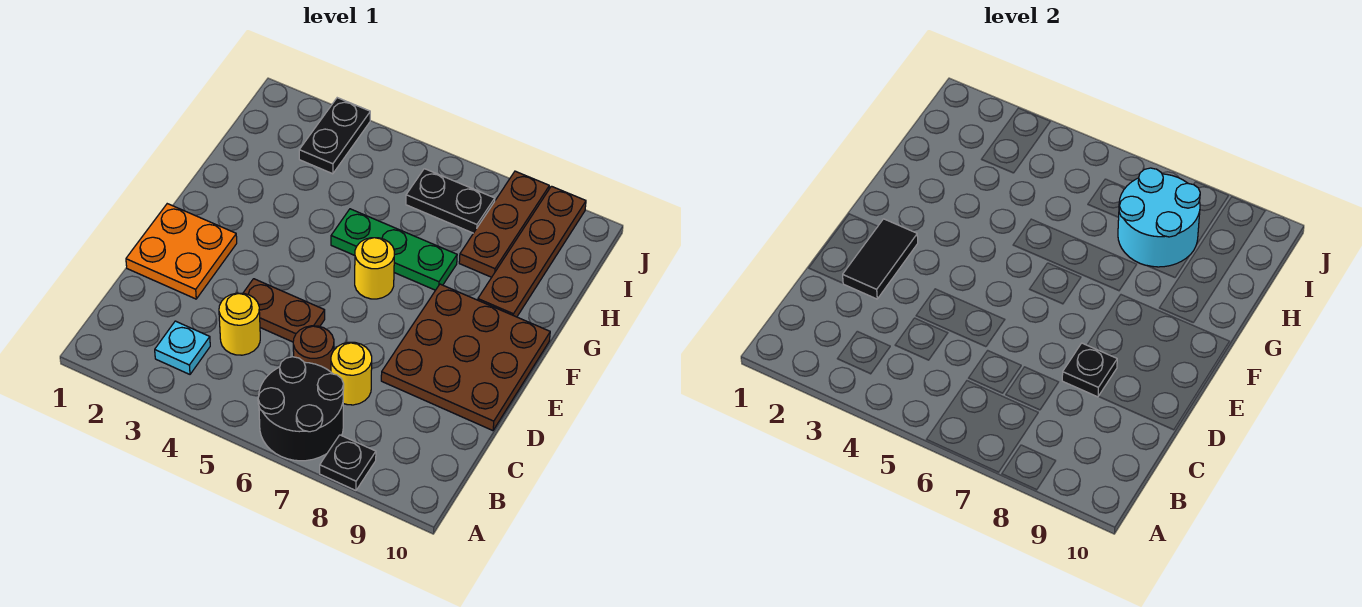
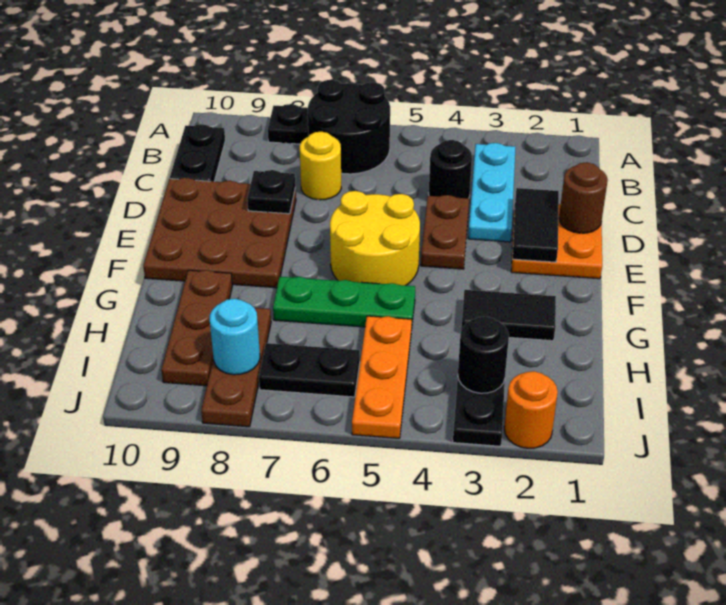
cyan 1x1 plate [155,321,210,374] -> cyan 1x3 plate [468,143,516,242]
none -> black 1x2 plate [170,124,225,182]
yellow 1x1 round brick [219,293,260,355] -> black 1x1 round brick [429,140,472,198]
brown 1x1 round brick [293,326,334,372] -> brown 1x1 round brick moved to [559,162,608,233]
brown 1x2 plate [243,279,325,342] -> brown 1x2 plate turned to [421,195,469,269]
yellow 1x1 round brick [355,238,394,299] -> yellow 2x2 round brick [330,191,420,286]
none -> black 1x2 tile [461,290,556,341]
brown 1x4 plate [478,186,586,317] -> brown 1x3 plate [161,270,232,386]
none -> orange 1x3 plate [352,316,412,438]
cyan 2x2 round brick [1118,168,1200,267] -> cyan 1x1 round brick [210,299,260,375]
none -> black 1x1 round brick [458,317,509,393]
none -> orange 1x1 round brick [504,371,558,448]

